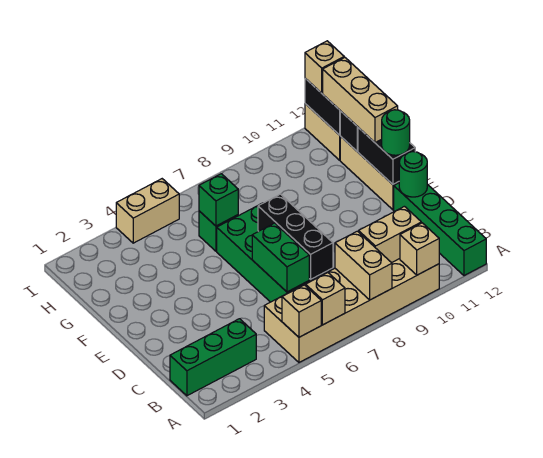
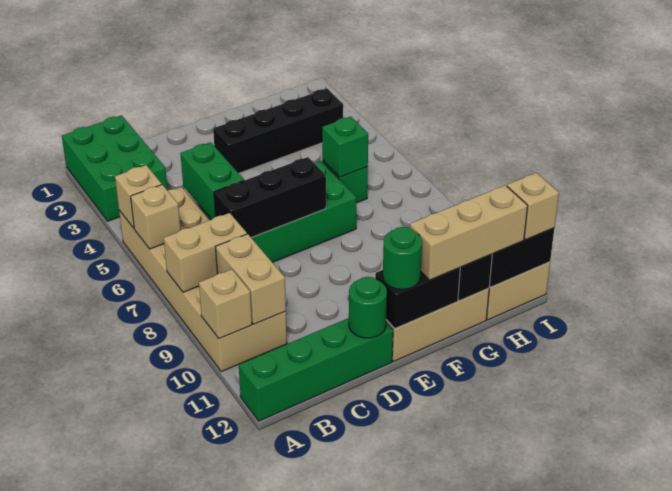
green 1x3 brick [170,319,256,396] -> green 2x3 brick [62,115,168,221]
green 1x2 brick [252,223,309,292] -> green 1x2 brick turned to [180,142,244,220]
none -> black 1x4 brick [213,88,343,173]
tan 1x2 brick [116,179,179,243] -> none

